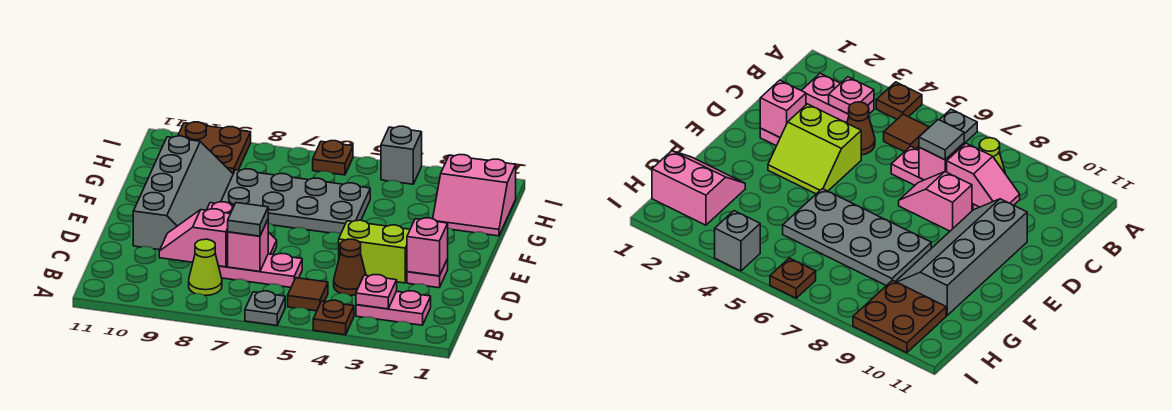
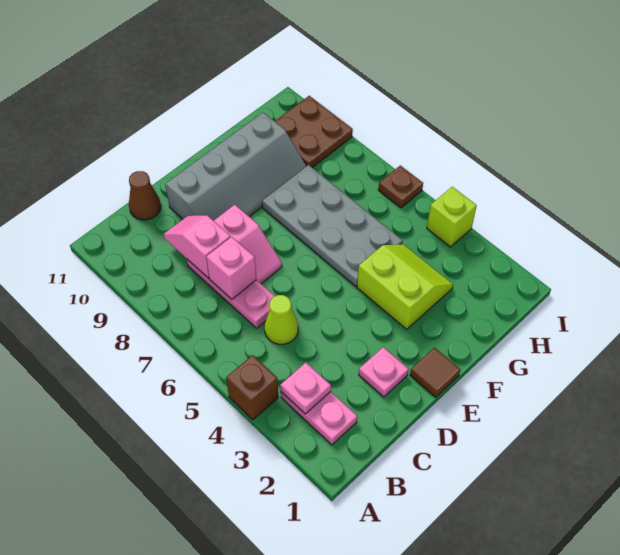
brown 1x1 plate [313,300,354,335] -> brown 1x1 brick [226,355,278,420]
grey 1x1 plate [245,291,285,325] -> none
brown 1x1 tile [288,278,328,311] -> brown 1x1 tile moved to [410,348,460,397]
lime 1x1 cone [189,239,222,295] -> lime 1x1 cone moved to [265,295,298,344]
brown 1x1 cone [334,239,366,295] -> brown 1x1 cone moved to [129,171,161,220]
grey 1x1 tile [228,203,268,236] -> none
pink 1x1 brick [407,218,448,276] -> none
lime 2x2 slope [339,220,410,283] -> lime 2x2 slope moved to [357,244,453,329]
pink 2x2 slope [433,155,516,236] -> none
grey 1x1 brick [381,126,422,184] -> lime 1x1 brick [427,187,477,247]

